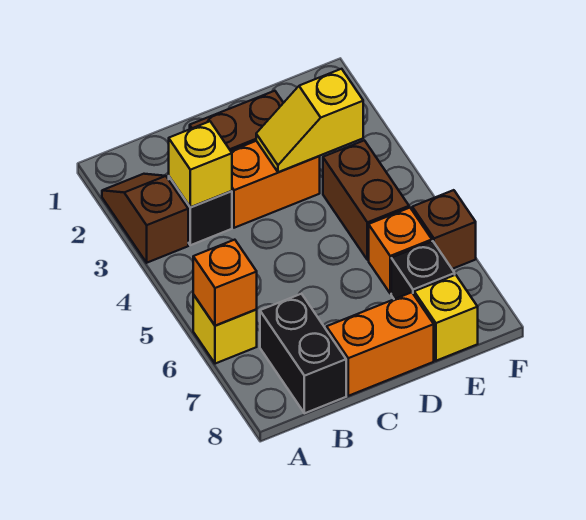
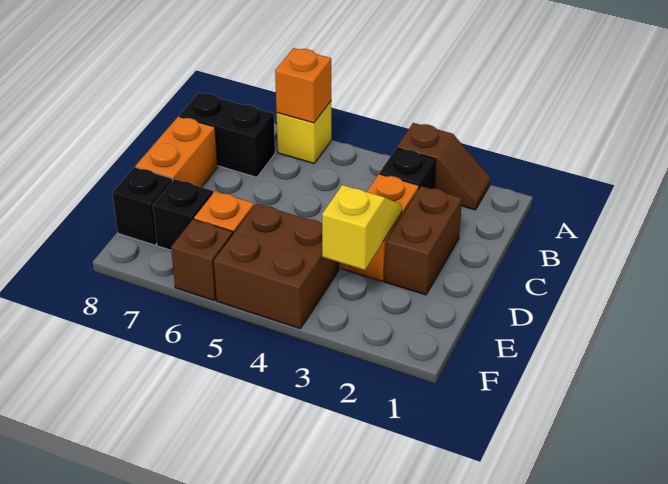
yellow 1x1 brick [169,121,232,207] -> none
brown 1x2 brick [323,140,409,260] -> brown 2x2 brick [214,204,339,329]
yellow 1x1 brick [414,275,478,361] -> black 1x1 brick [112,167,172,245]

